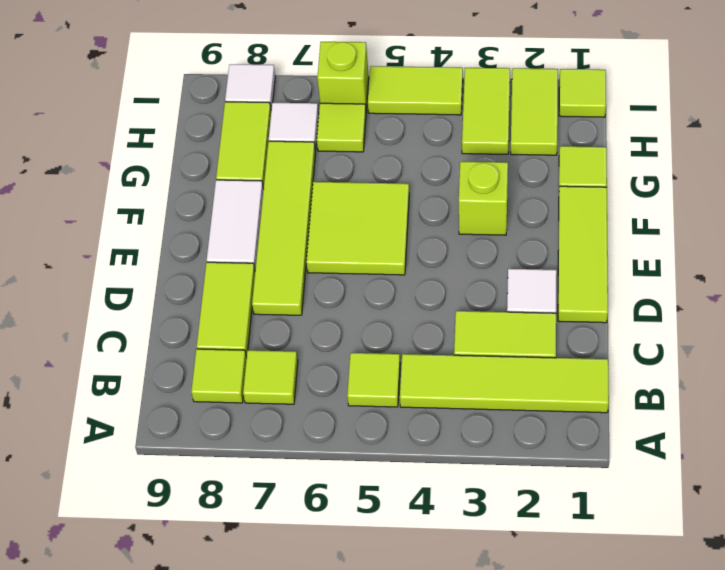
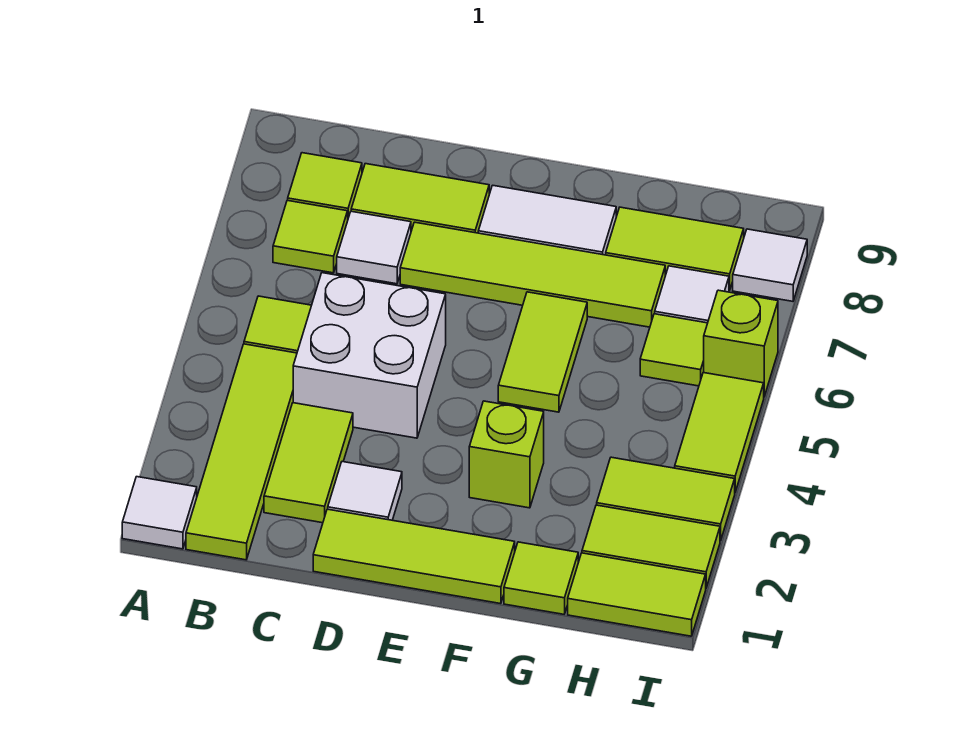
none -> white 1x1 tile [122,477,197,549]
none -> white 2x2 brick [293,273,446,438]
none -> white 1x1 tile [337,211,411,284]
lime 2x2 tile [306,182,409,275] -> lime 1x2 tile [498,292,587,412]
lime 1x1 tile [559,69,606,117] -> lime 1x2 tile [568,553,706,636]

